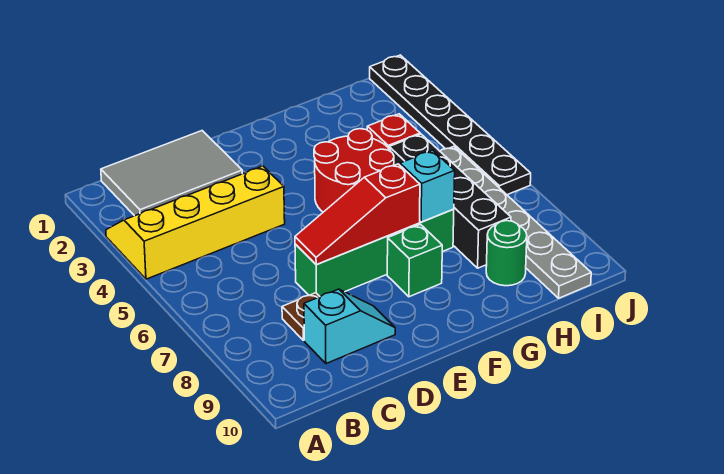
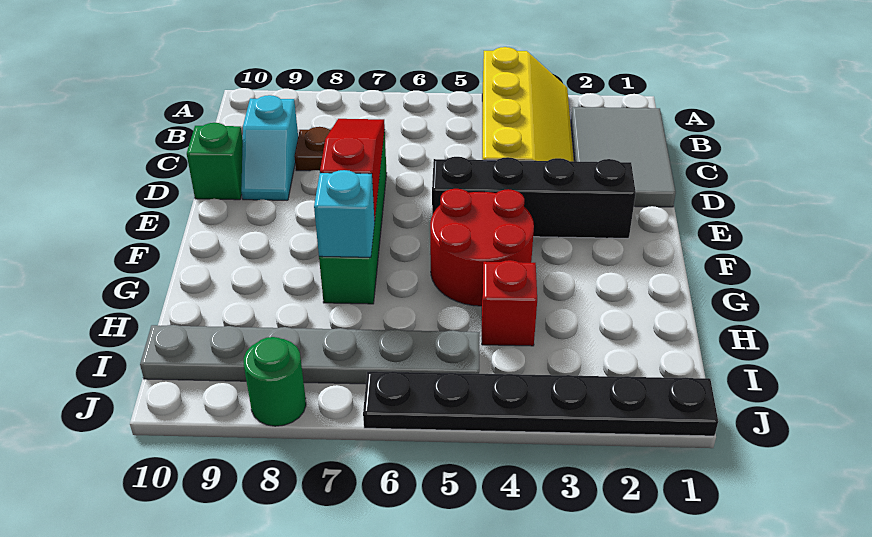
green 1x1 brick [387,225,442,297] -> green 1x1 brick moved to [187,123,243,200]
black 1x4 brick [389,134,511,268] -> black 1x4 brick moved to [432,157,636,238]
green 1x1 round brick [486,221,527,286] -> green 1x1 round brick moved to [244,337,306,426]

